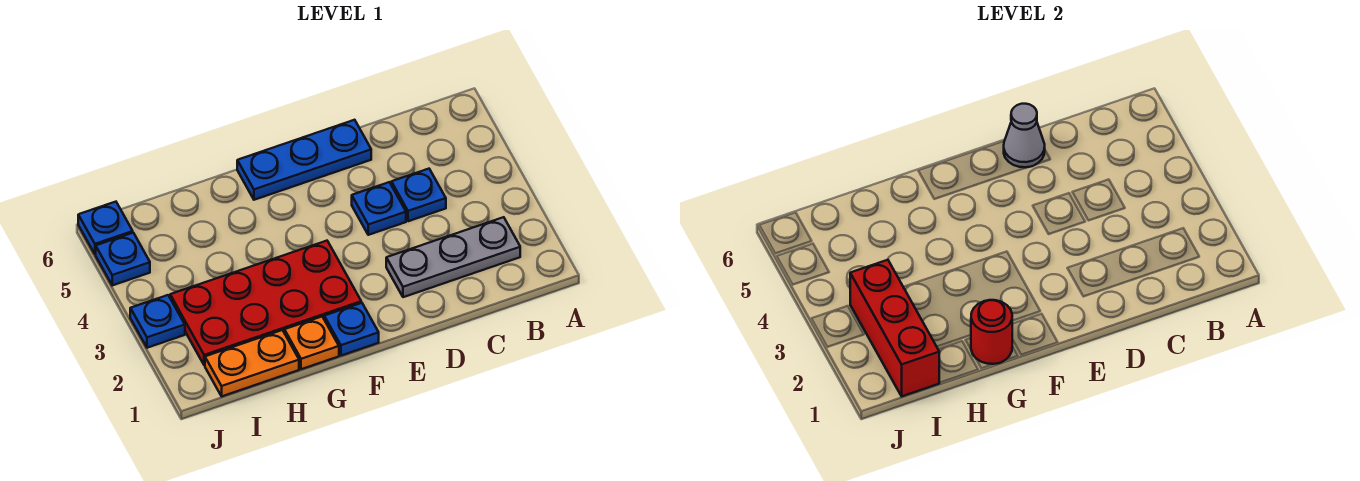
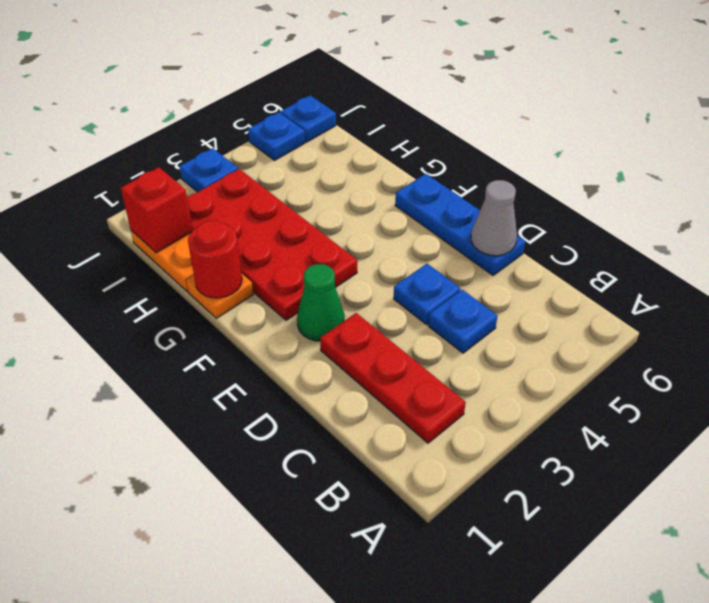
grey 1x3 plate [386,217,520,297] -> red 1x3 plate [320,313,466,443]
none -> green 1x1 cone [297,264,345,341]
blue 1x1 plate [324,303,379,356] -> none
red 1x3 brick [850,260,939,396] -> red 1x1 brick [121,167,193,253]

